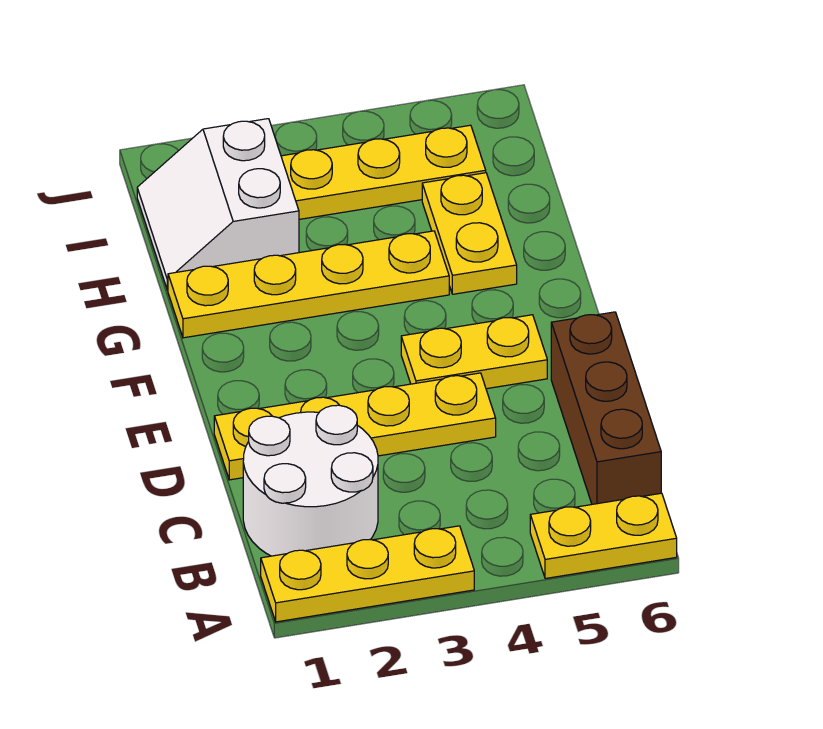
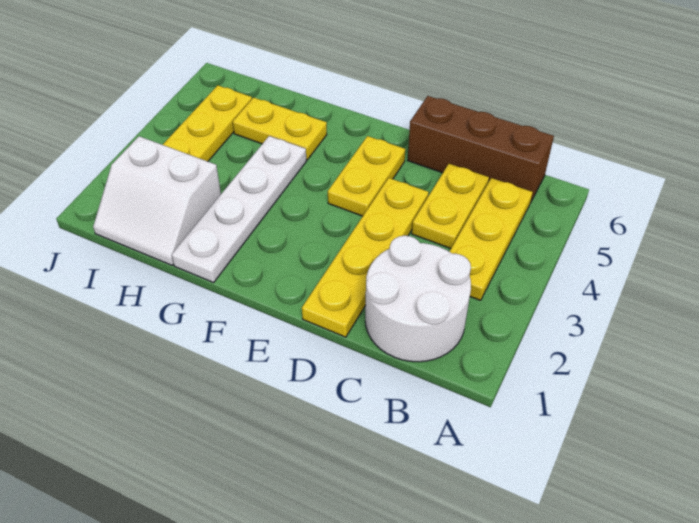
yellow 1x3 plate [261,526,474,622] -> yellow 1x3 plate moved to [450,178,533,300]
yellow 1x2 plate [530,493,677,579] -> yellow 1x2 plate moved to [412,164,489,248]
yellow 1x4 plate [168,231,449,338] -> white 1x4 plate [172,136,306,283]

